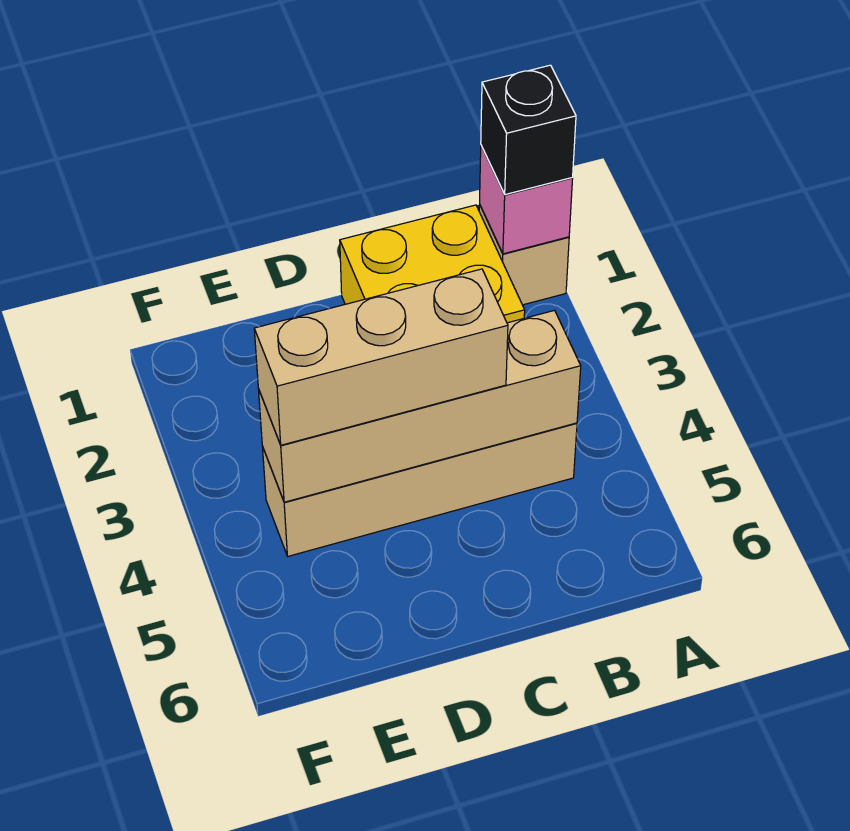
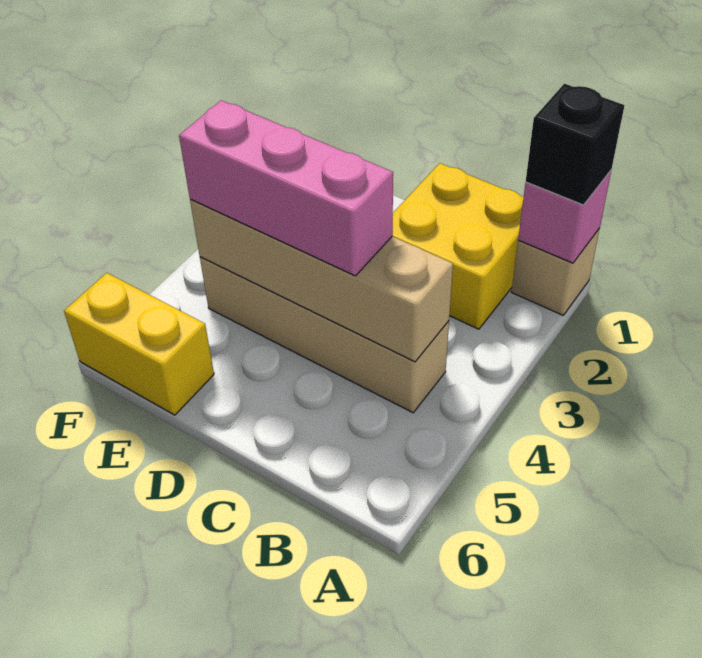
tan 1x3 brick [254,269,508,445] -> pink 1x3 brick [179,100,393,276]
none -> yellow 1x2 brick [64,273,214,415]

